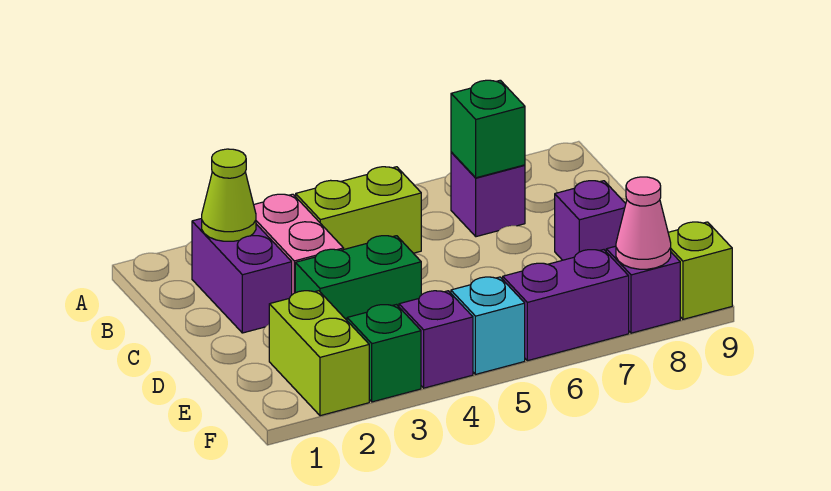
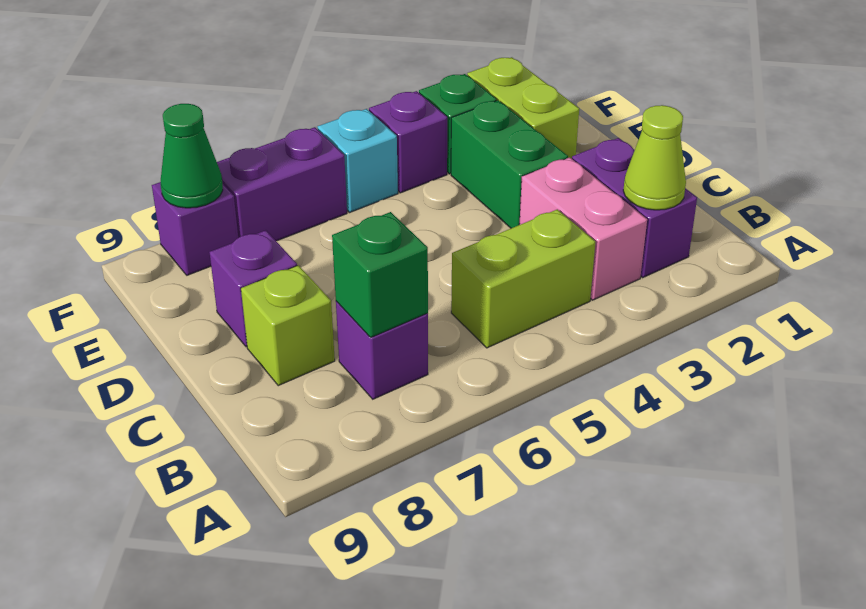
green 1x2 brick [295,236,421,320] -> green 1x2 brick turned to [451,100,568,228]
pink 1x1 cone [616,177,671,269] -> green 1x1 cone [161,104,223,208]
lime 1x1 brick [668,222,732,319] -> lime 1x1 brick moved to [241,265,335,386]

